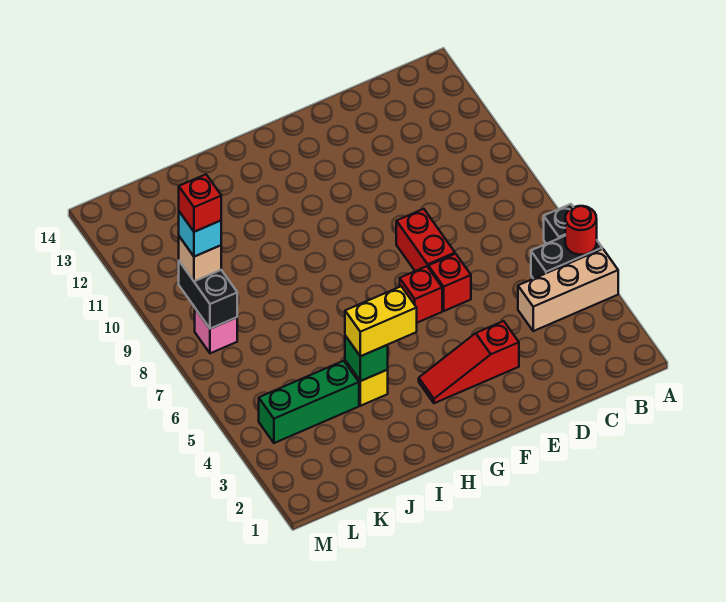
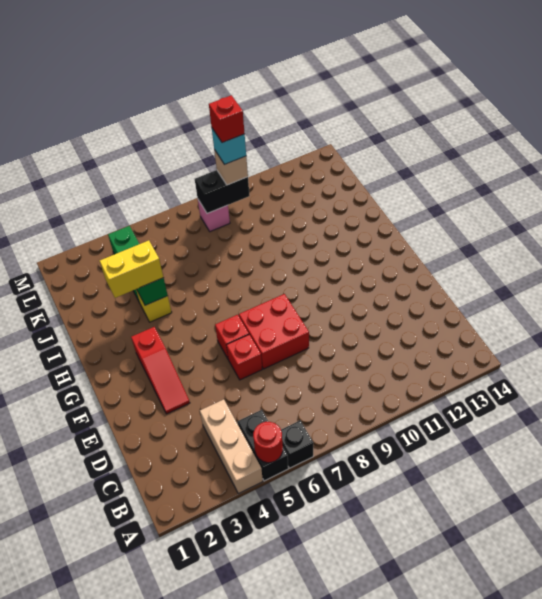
red 1x3 slope [419,321,519,403] -> red 1x3 slope turned to [131,327,190,414]
red 1x2 brick [396,209,455,271] -> red 2x2 brick [239,294,309,369]
yellow 1x2 brick [345,287,417,356] -> yellow 1x2 brick turned to [100,240,163,298]

